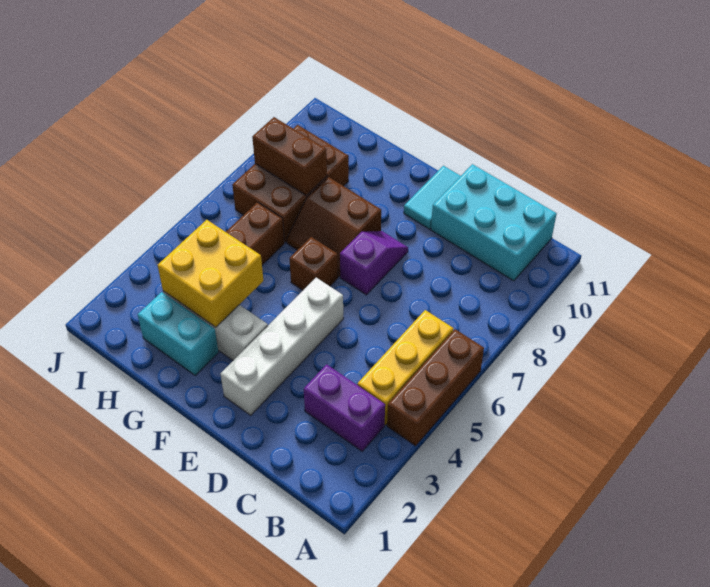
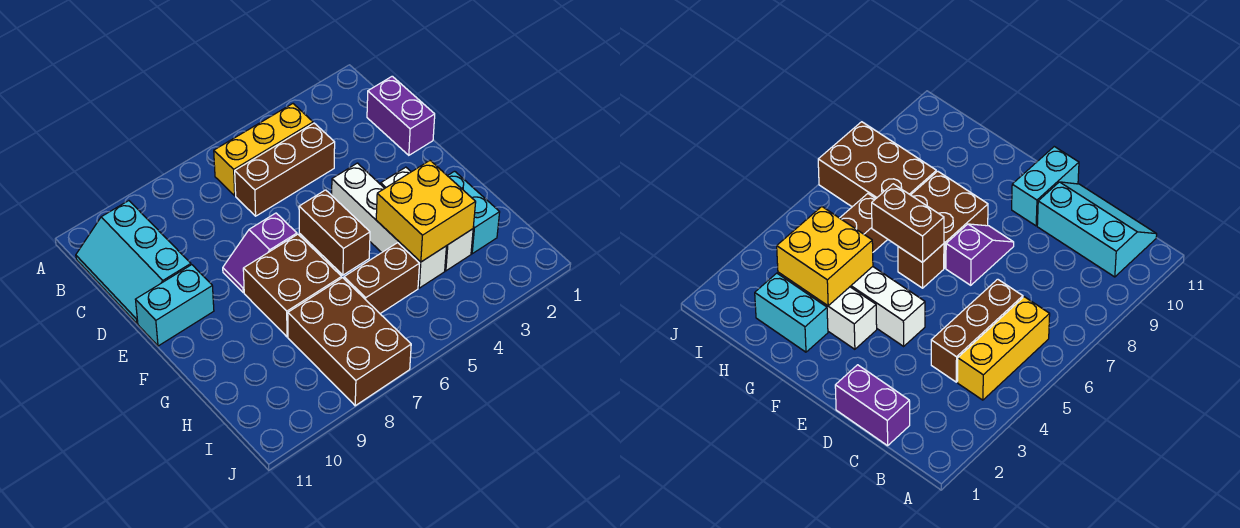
brown 1x3 brick [387,329,484,446] -> brown 1x3 brick moved to [235,123,335,216]
purple 1x2 brick [304,364,385,451] -> purple 1x2 brick moved to [367,76,435,155]
cyan 2x3 brick [431,164,557,281] -> cyan 2x3 slope [76,201,191,323]
white 1x4 brick [221,278,343,415] -> white 1x4 brick turned to [332,163,447,288]
cyan 1x2 tile [404,166,460,229] -> cyan 1x2 brick [136,265,214,346]
brown 2x2 slope [287,177,381,277] -> brown 2x2 brick [243,234,342,337]
brown 2x3 brick [232,125,349,242] -> brown 2x3 brick turned to [288,278,411,406]
brown 1x2 brick [252,117,327,195] -> brown 1x2 brick moved to [299,190,370,275]

